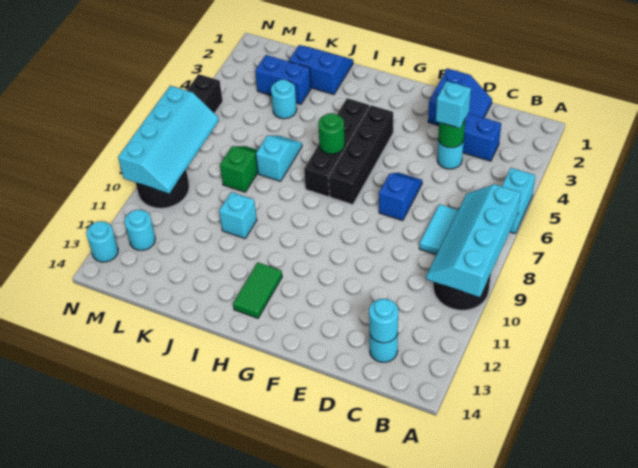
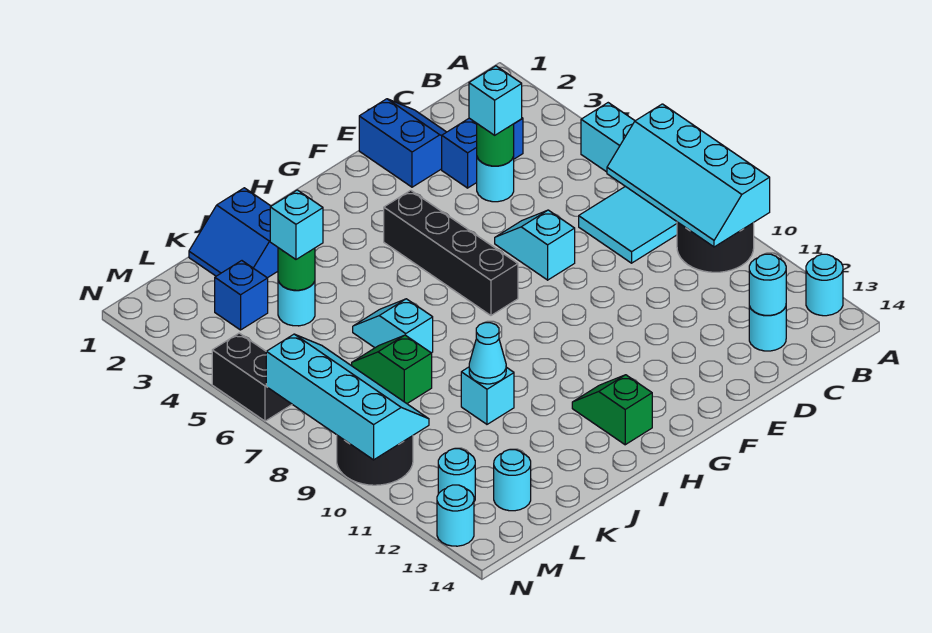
none -> cyan 1x1 round brick [806,254,843,316]
blue 1x2 slope [379,173,422,221] -> cyan 1x2 slope [495,210,575,280]
black 1x4 brick [304,98,369,197] -> none
green 1x1 round brick [318,113,345,154] -> green 1x1 round brick moved to [278,248,315,290]
green 1x2 tile [233,263,282,318] -> green 1x2 slope [572,375,652,445]
blue 2x2 slope [289,45,353,95] -> blue 2x2 slope turned to [189,188,278,278]
none -> cyan 1x1 cone [469,323,506,384]
blue 1x2 brick [255,55,311,104] -> blue 1x1 brick [215,261,268,330]
none -> cyan 1x1 brick [270,190,323,259]
none -> cyan 1x1 round brick [494,450,531,511]

